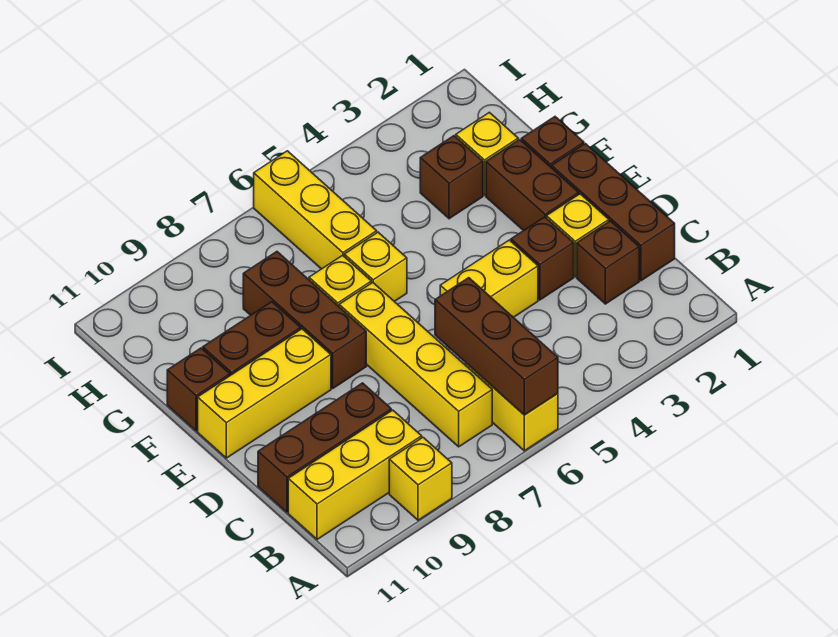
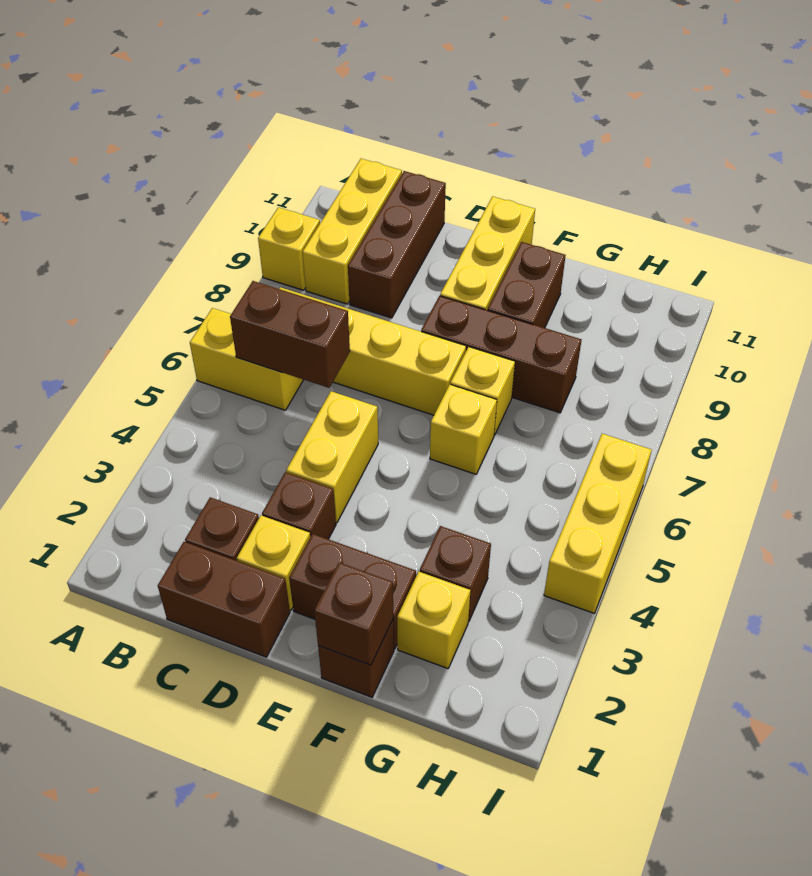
brown 1x3 brick [435,278,558,415] -> brown 1x2 brick [230,281,350,388]
brown 1x3 brick [552,144,675,281] -> brown 1x2 brick [158,542,290,657]
brown 1x1 brick [167,348,230,431] -> brown 1x1 brick moved to [314,563,393,665]
yellow 1x3 brick [254,151,377,269] -> yellow 1x3 brick turned to [544,434,652,613]

